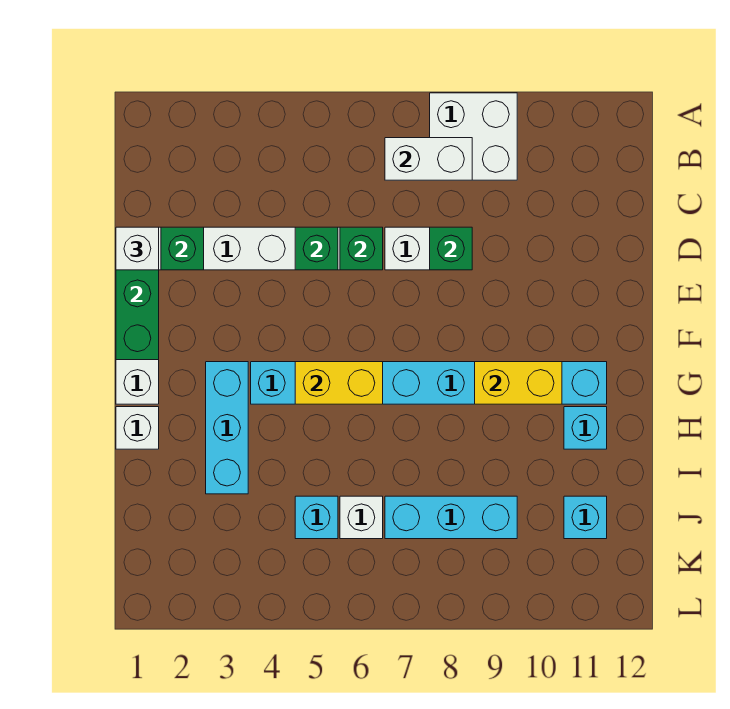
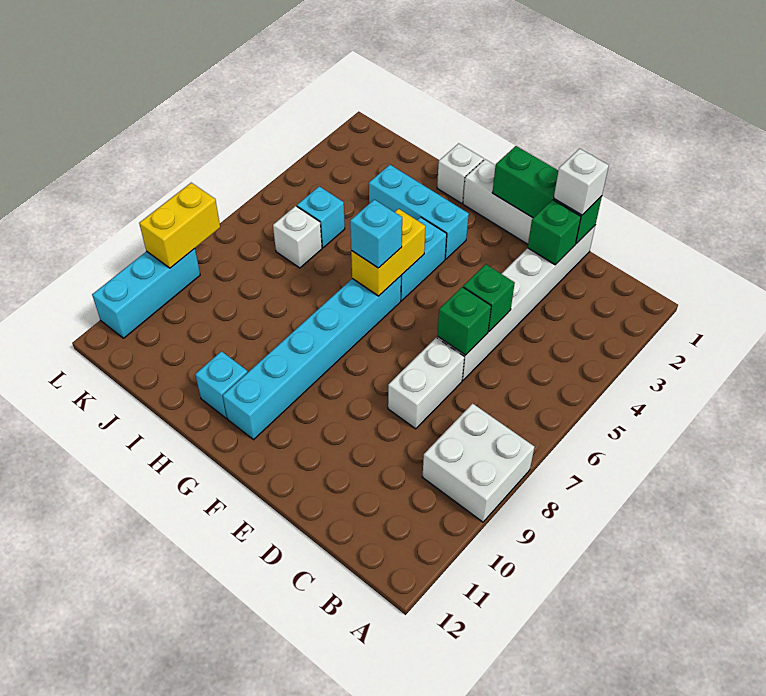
white 1x2 brick [385,138,472,180] -> none
green 1x1 brick [430,227,472,270] -> none
yellow 1x2 brick [475,362,562,404] -> yellow 1x2 brick moved to [139,183,220,268]
cyan 1x3 brick [385,496,517,539] -> cyan 1x3 brick moved to [92,249,200,338]
cyan 1x1 brick [564,496,607,539] -> cyan 1x1 brick moved to [350,200,402,268]

